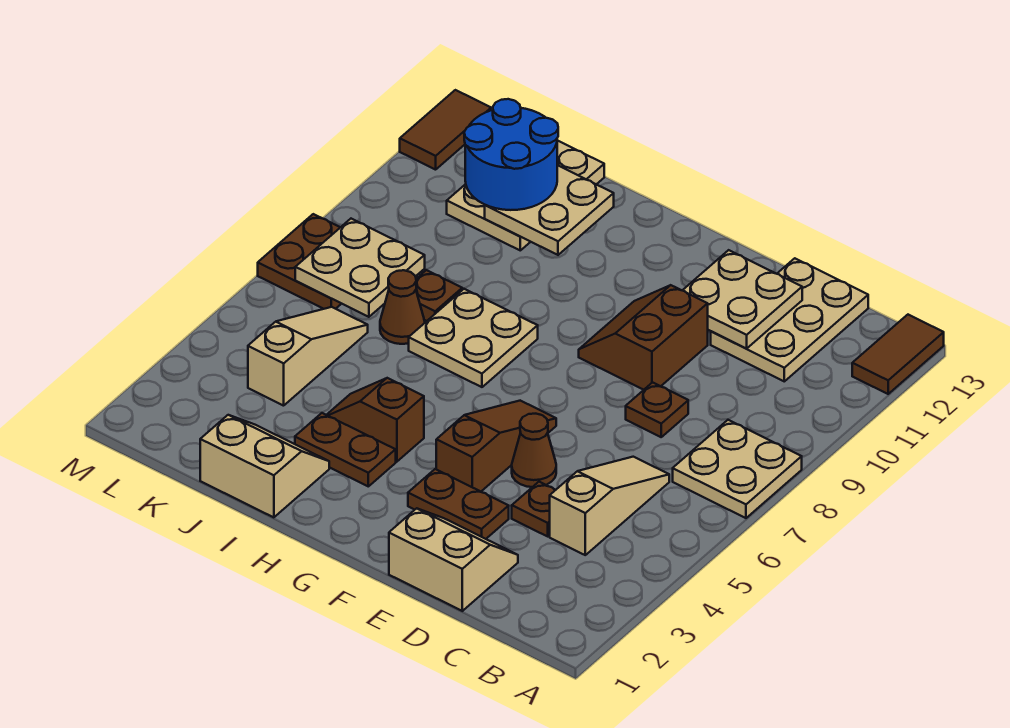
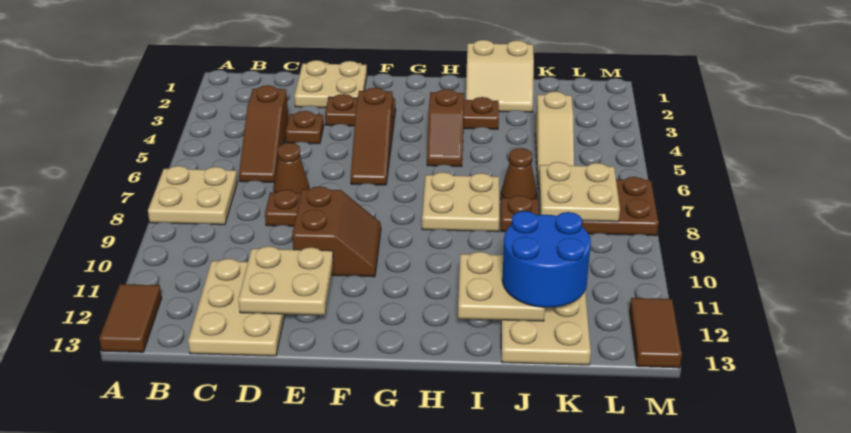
tan 1x3 slope [550,457,669,555] -> brown 1x3 slope [239,85,288,182]
tan 2x2 slope [389,508,518,611] -> tan 2x2 plate [294,60,367,108]
brown 1x1 cone [512,414,556,487] -> brown 1x1 cone moved to [273,143,309,193]
brown 1x2 slope [327,378,424,462] -> brown 1x2 slope turned to [427,89,464,167]

